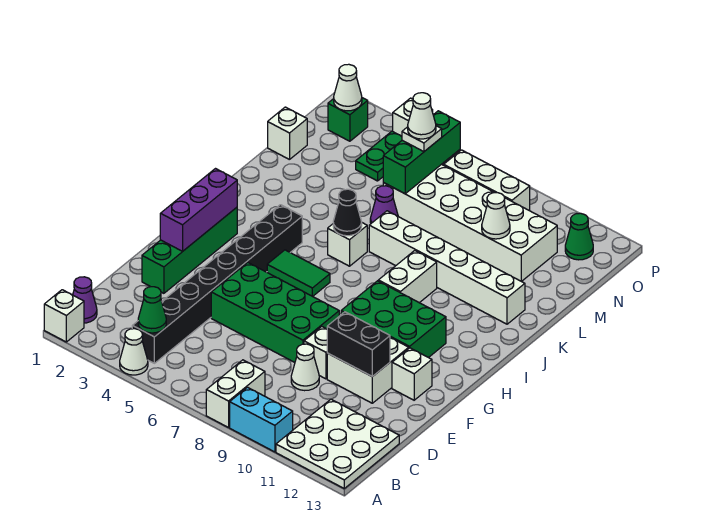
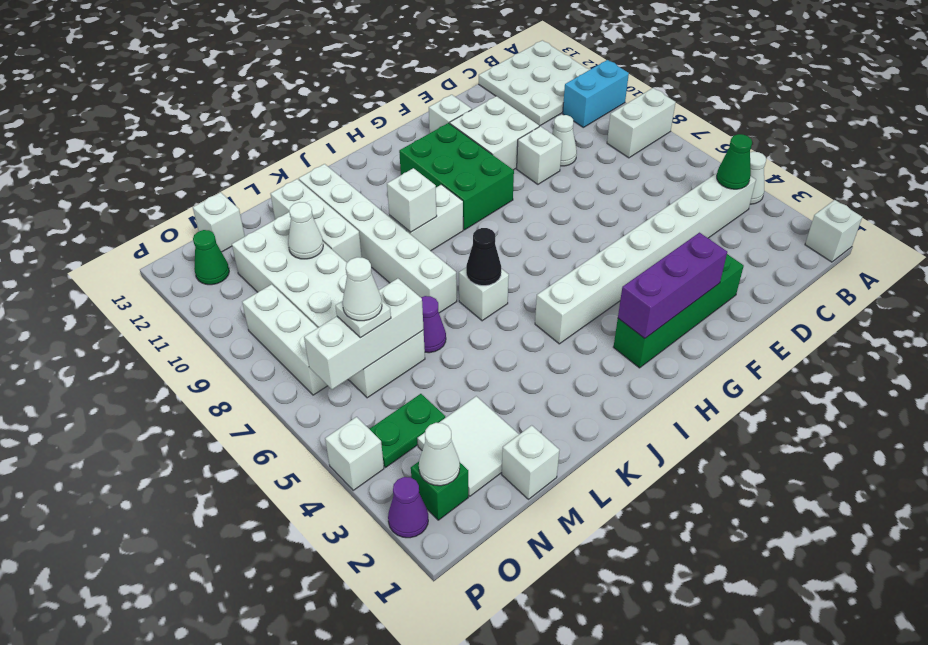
cyan 1x2 brick [230,387,293,452] -> cyan 1x2 brick turned to [563,60,629,127]
purple 1x1 cone [73,277,97,323] -> purple 1x1 cone moved to [388,477,428,538]
black 1x8 brick [132,205,302,363] -> white 1x8 brick [535,173,756,344]
green 2x4 brick [211,262,339,362] -> none
black 1x2 brick [327,312,390,377] -> none
green 1x2 tile [267,250,330,296] -> none
none -> white 1x1 brick [387,168,437,232]
none -> white 1x3 brick [270,179,362,262]
none -> white 2x2 tile [417,396,519,496]
green 1x3 brick [383,111,460,194] -> white 1x3 brick [304,278,424,389]
none -> white 1x1 brick [193,192,245,252]

